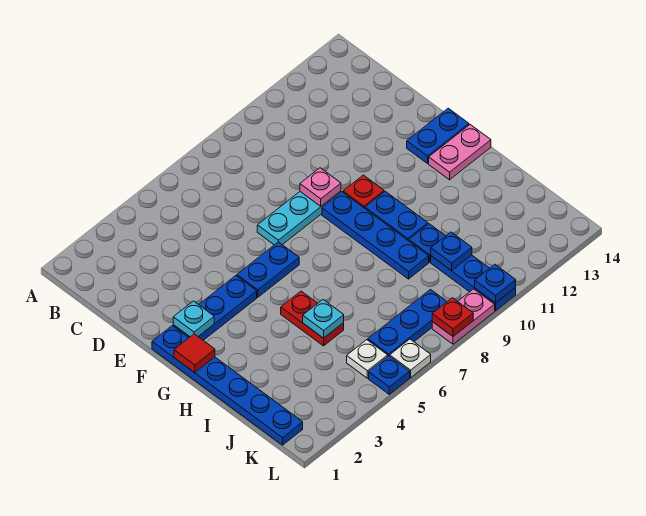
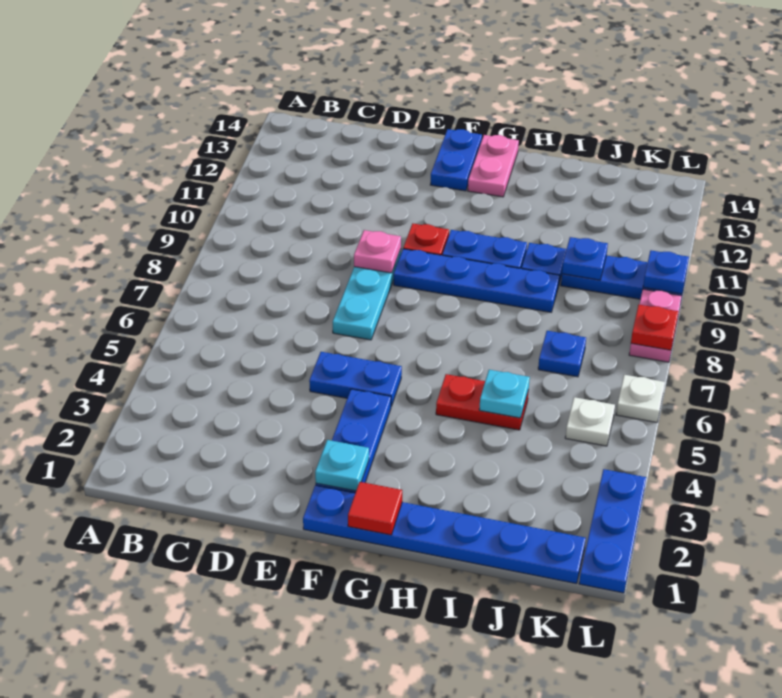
blue 1x2 plate [237,242,299,297] -> blue 1x2 plate turned to [309,352,402,406]
blue 1x3 plate [368,290,447,356] -> blue 1x3 plate moved to [579,469,646,593]
blue 1x1 plate [369,356,410,394] -> blue 1x1 plate moved to [538,331,586,377]

